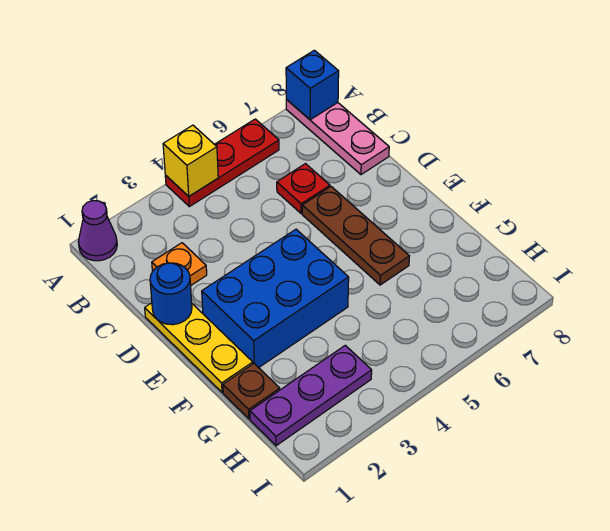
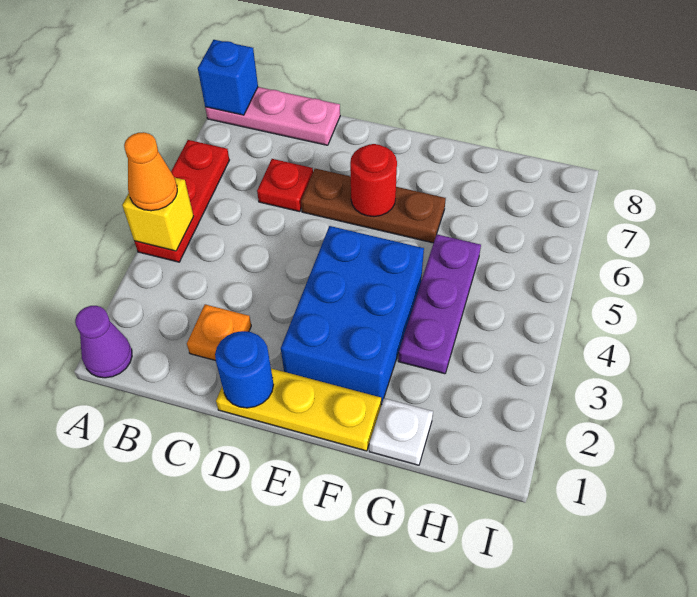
none -> orange 1x1 cone [124,132,177,211]
none -> red 1x1 round brick [350,144,397,217]
brown 1x1 plate [223,364,280,419] -> white 1x1 plate [369,398,433,465]
purple 1x3 plate [250,345,372,446] -> purple 1x3 plate moved to [398,234,481,374]

